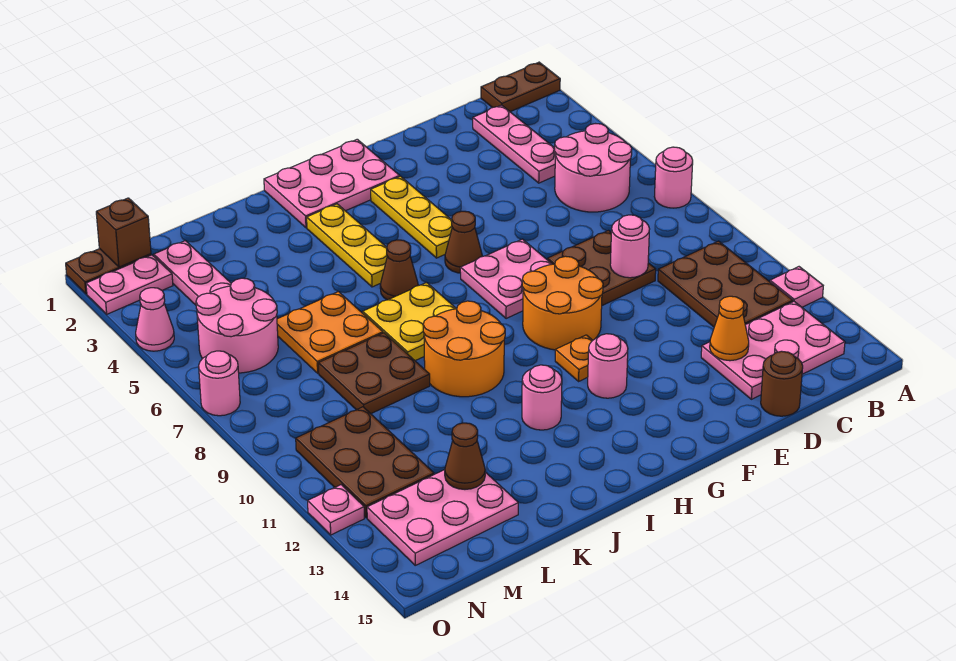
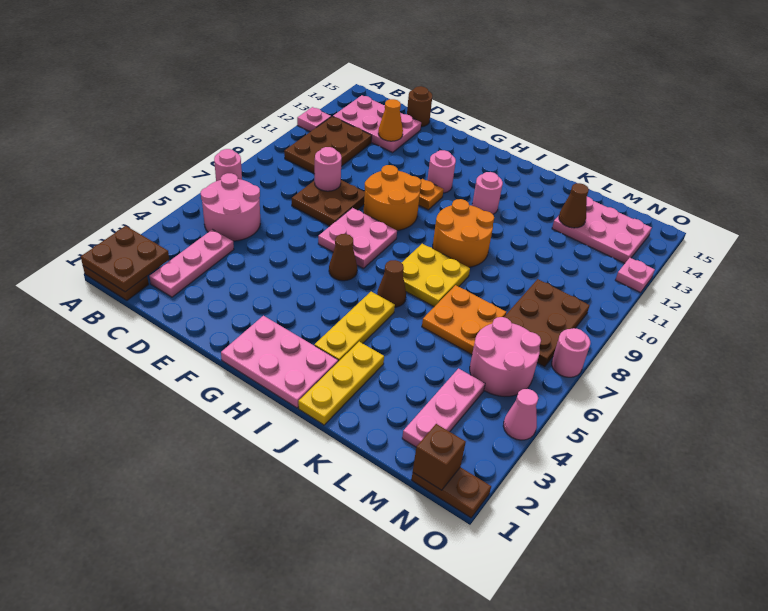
yellow 1x3 plate [371,176,452,258] -> yellow 1x3 plate moved to [298,342,384,425]
brown 2x2 plate [318,333,430,414] -> brown 2x2 plate moved to [81,226,169,292]
brown 2x3 plate [296,407,434,518] -> brown 2x3 plate moved to [504,279,590,367]
pink 1x2 plate [86,255,173,314] -> none

